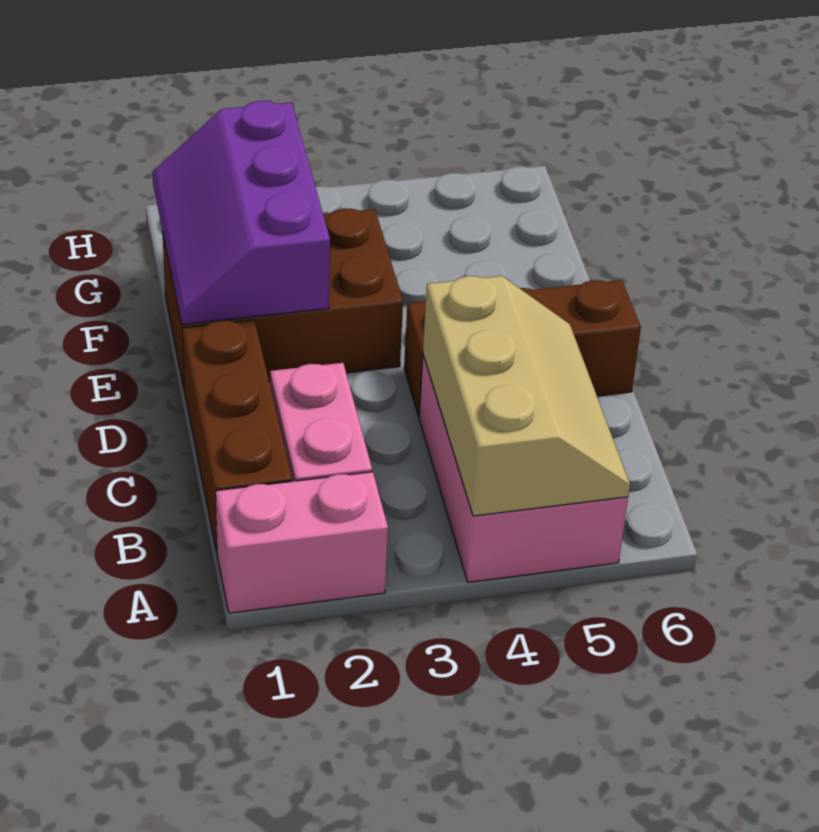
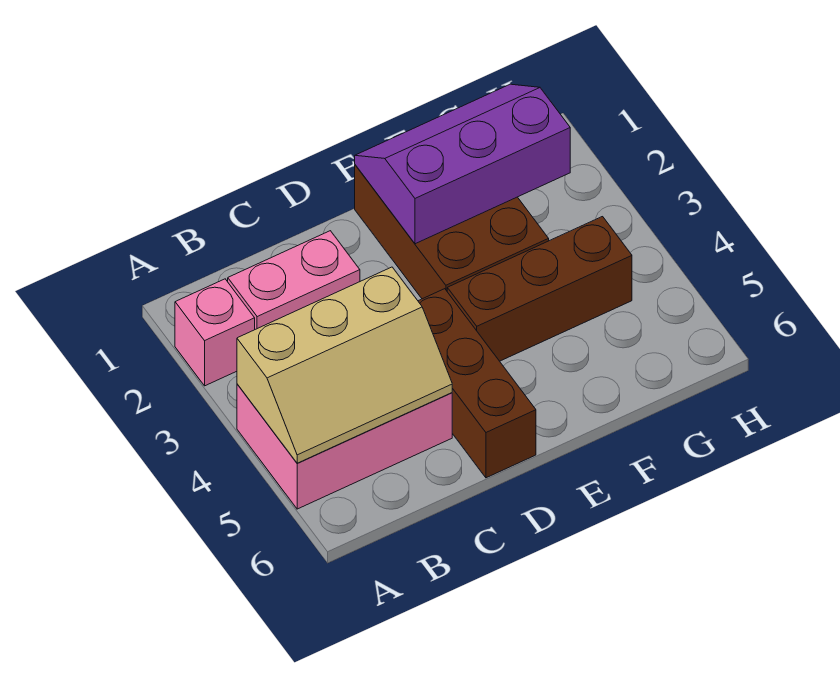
pink 1x2 brick [216,472,388,613] -> pink 1x1 brick [175,279,255,386]
brown 1x3 brick [182,320,292,552] -> brown 1x3 brick moved to [447,217,632,361]

